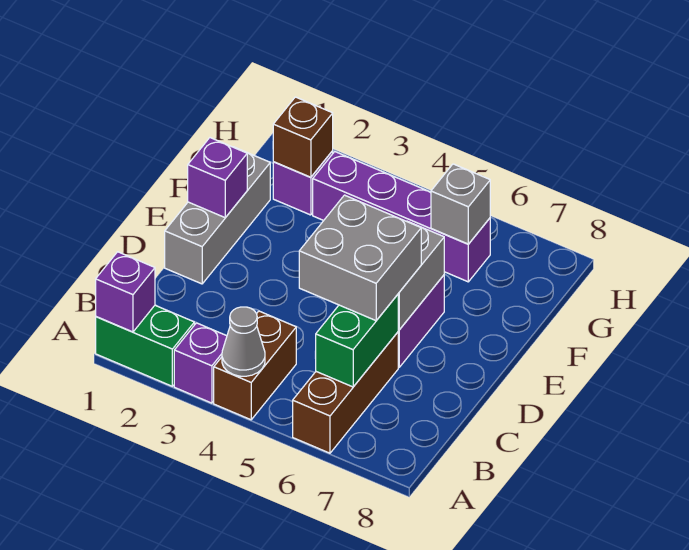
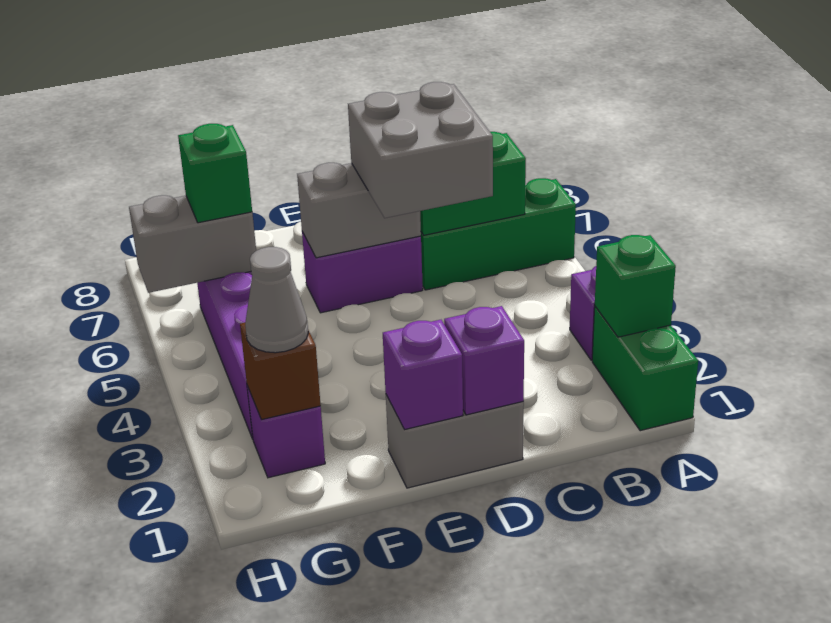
purple 1x1 brick [96,252,155,332] -> purple 1x1 brick moved to [444,306,524,415]
none -> green 1x1 brick [595,235,676,337]
brown 1x2 brick [214,311,296,420] -> none
grey 1x1 cone [222,307,265,376] -> grey 1x1 cone moved to [245,247,308,353]
brown 1x3 brick [293,332,398,453] -> green 1x3 brick [421,178,576,290]
grey 1x3 brick [165,147,270,284] -> grey 1x2 brick [386,395,524,488]
grey 1x1 brick [431,164,490,244] -> grey 1x2 brick [129,195,256,293]
none -> green 1x1 brick [178,124,252,223]

